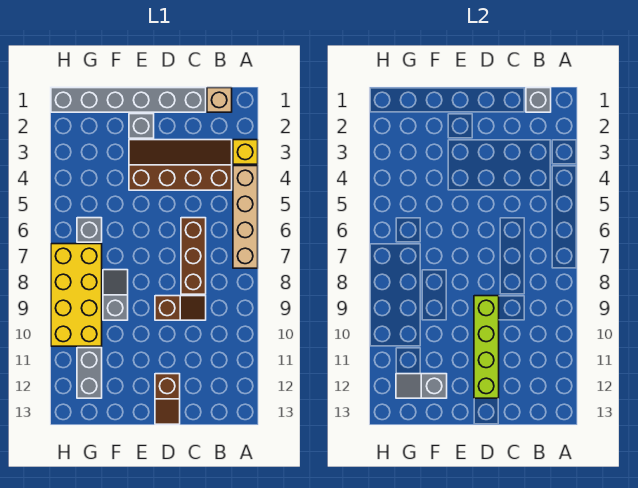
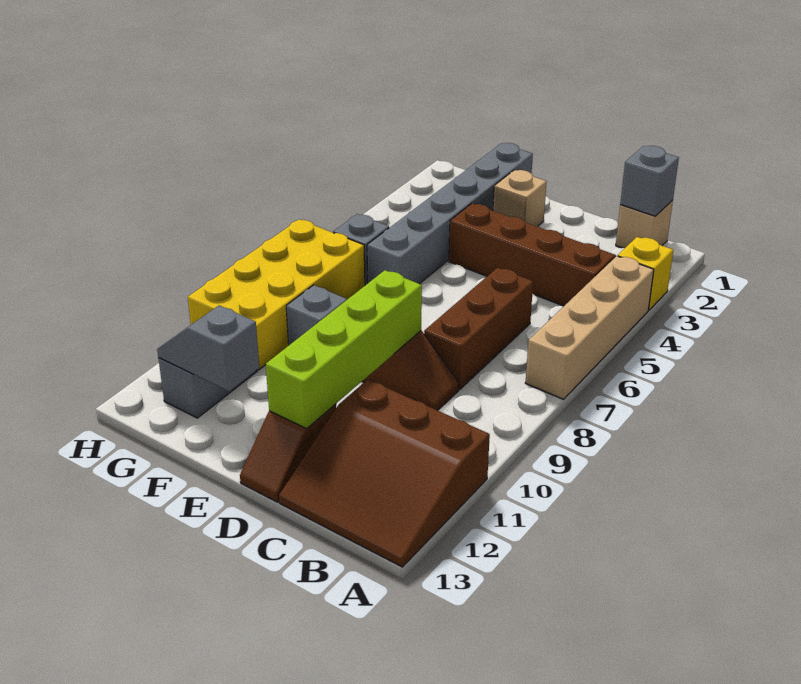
none -> brown 3x3 slope [279,380,490,567]
grey 1x6 brick [51,88,206,112] -> grey 1x6 brick turned to [367,143,533,284]
grey 1x1 brick [129,114,154,138] -> tan 1x1 brick [493,170,547,227]

